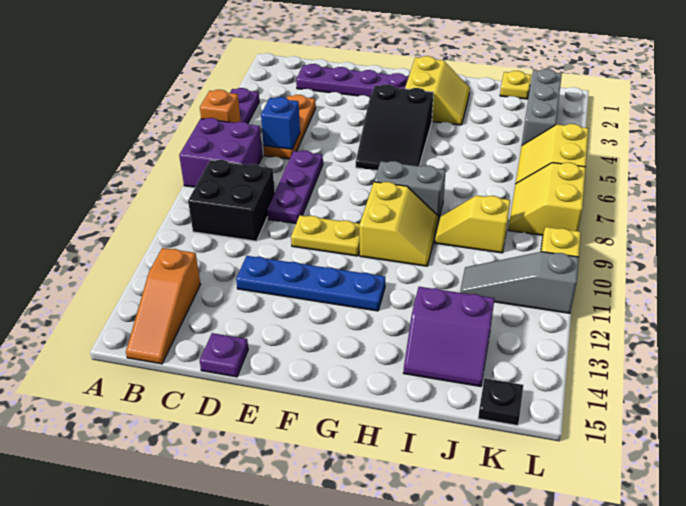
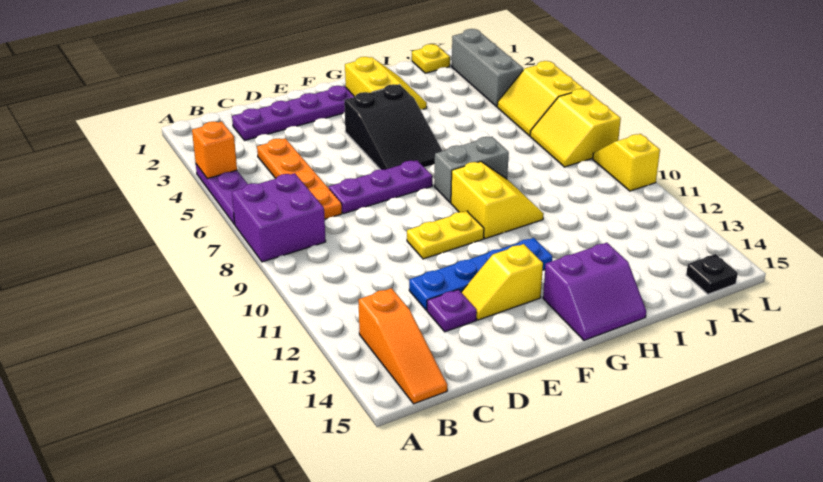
orange 1x1 brick [200,90,241,123] -> orange 1x1 brick moved to [192,122,237,179]
black 2x2 brick [188,160,275,241] -> none
orange 1x3 plate [264,95,316,159] -> orange 1x4 plate [257,138,342,219]
blue 1x1 brick [261,97,300,149] -> none
purple 1x3 plate [267,151,323,223] -> purple 1x3 plate turned to [329,160,432,214]
purple 1x1 plate [200,333,248,377] -> purple 1x1 plate moved to [427,289,477,332]
yellow 1x2 slope [435,195,510,253] -> yellow 1x2 slope moved to [461,244,543,320]
purple 2x2 slope [404,287,495,387] -> purple 2x2 slope moved to [543,243,646,340]
grey 1x3 slope [460,252,579,313] -> none

